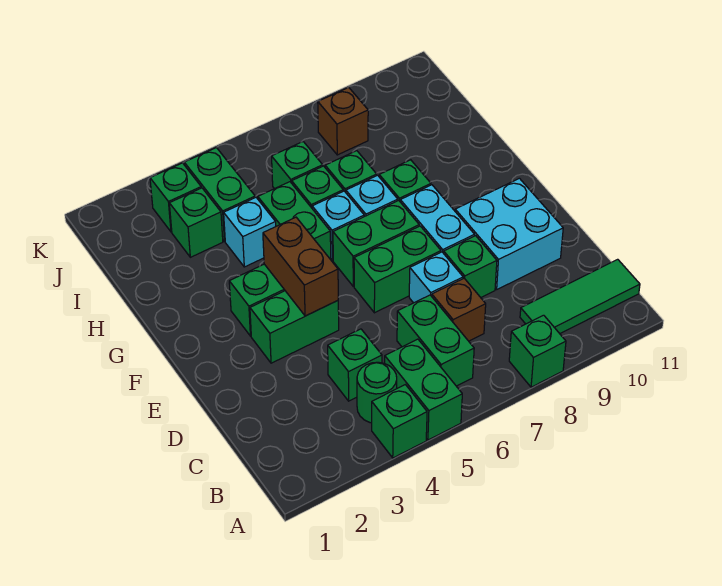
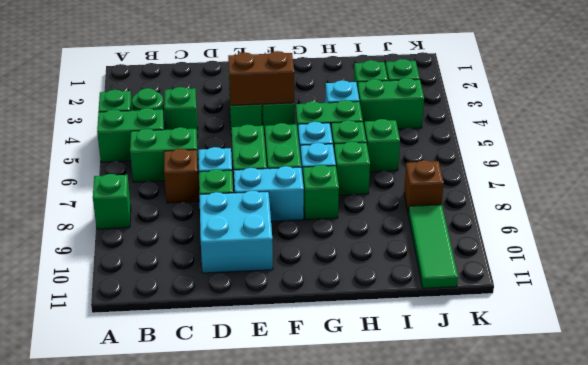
green 1x3 tile [520,259,640,334] -> green 1x3 tile moved to [409,205,458,288]

